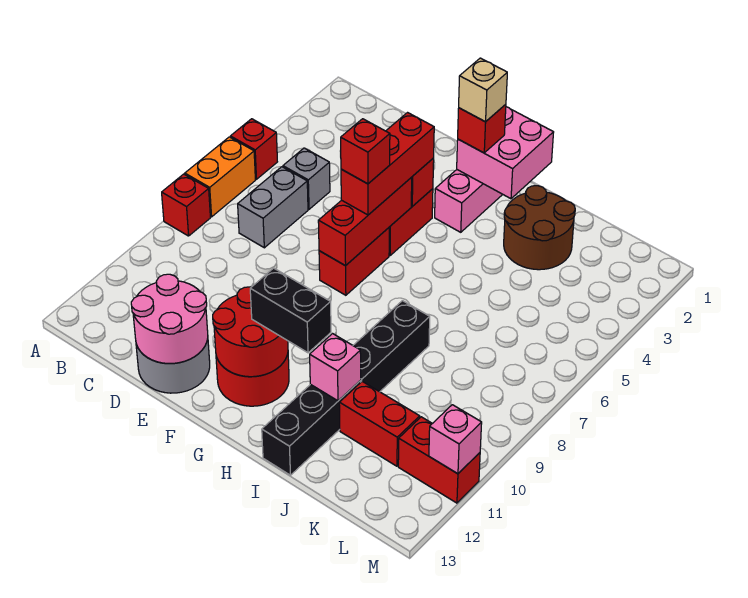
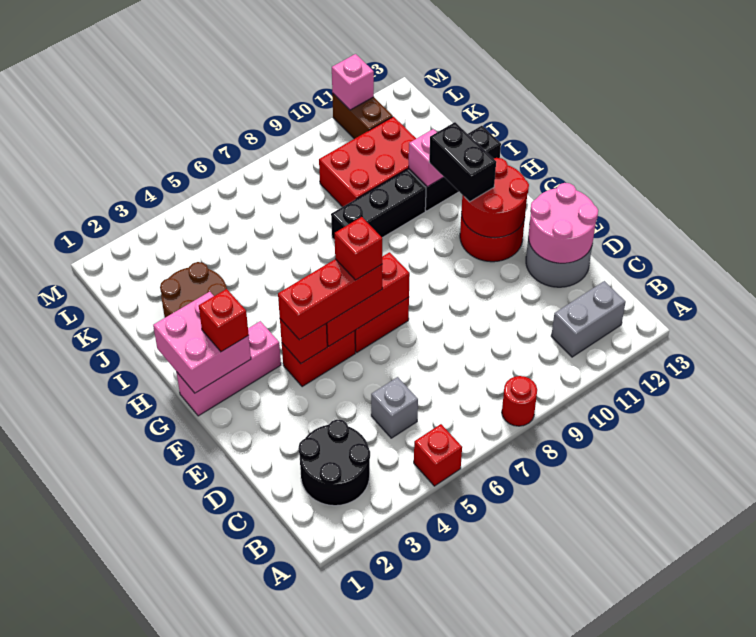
orange 1x2 brick [185,137,255,217] -> none
red 1x1 brick [162,174,210,236] -> red 1x1 round brick [502,376,537,426]
none -> black 2x2 round brick [299,420,370,506]
grey 1x2 brick [238,167,308,248] -> grey 1x2 brick moved to [551,281,626,357]
tan 1x1 brick [459,58,507,122] -> none
red 1x2 brick [339,382,420,466] -> red 2x3 brick [319,117,416,207]
red 1x2 brick [398,417,480,503] -> brown 1x2 brick [332,93,393,139]

